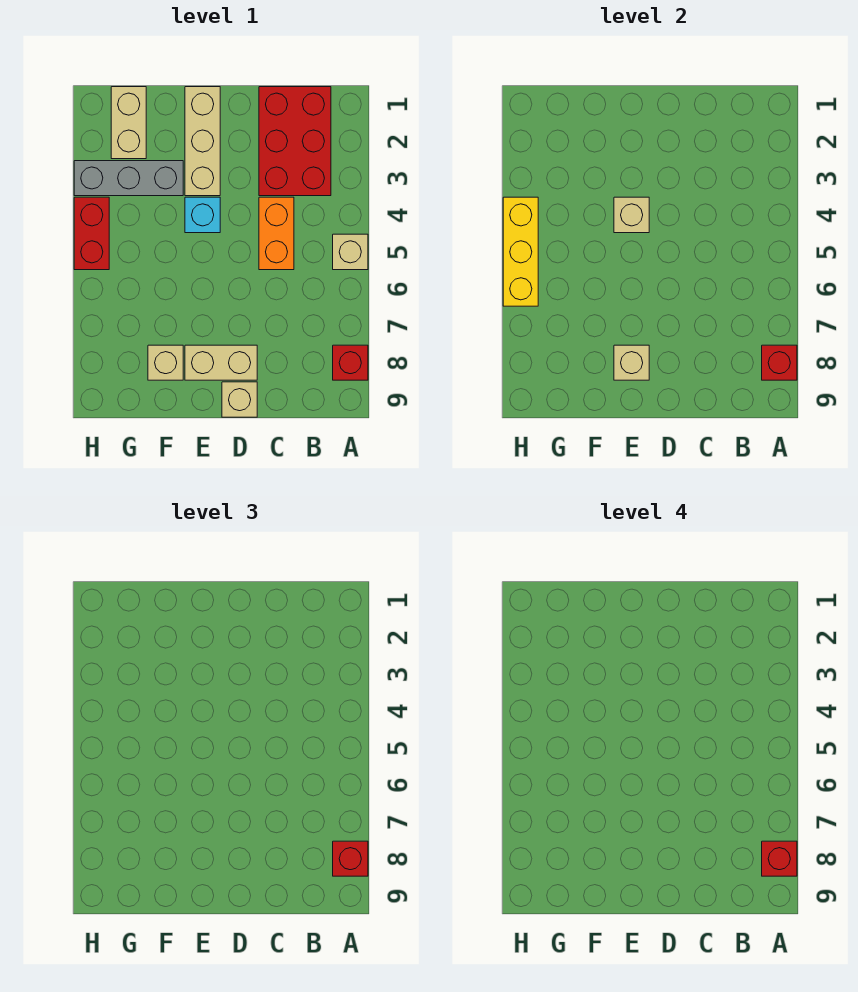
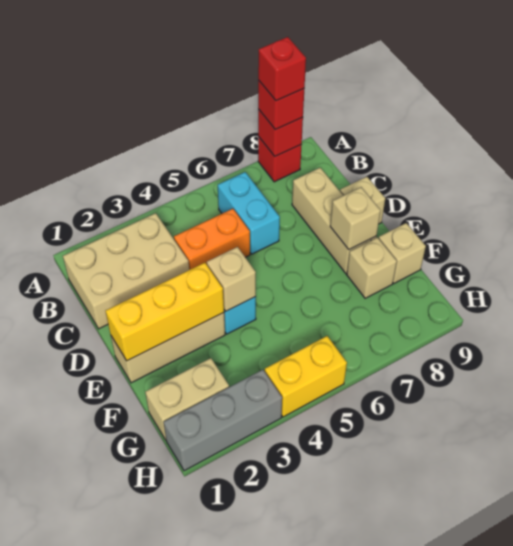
tan 1x1 brick [333,234,368,270] -> tan 1x1 brick moved to [379,223,426,283]
red 2x3 brick [259,87,331,196] -> tan 2x3 brick [63,213,189,329]
none -> cyan 1x2 brick [218,172,280,254]
tan 1x2 brick [185,345,257,380] -> tan 1x3 brick [292,168,377,274]
grey 1x3 brick [74,161,183,196] -> grey 1x3 brick turned to [164,370,282,471]
red 1x2 brick [74,197,109,270] -> yellow 1x2 brick [265,336,347,417]
yellow 1x3 brick [503,197,538,306] -> yellow 1x3 brick moved to [106,263,224,361]

